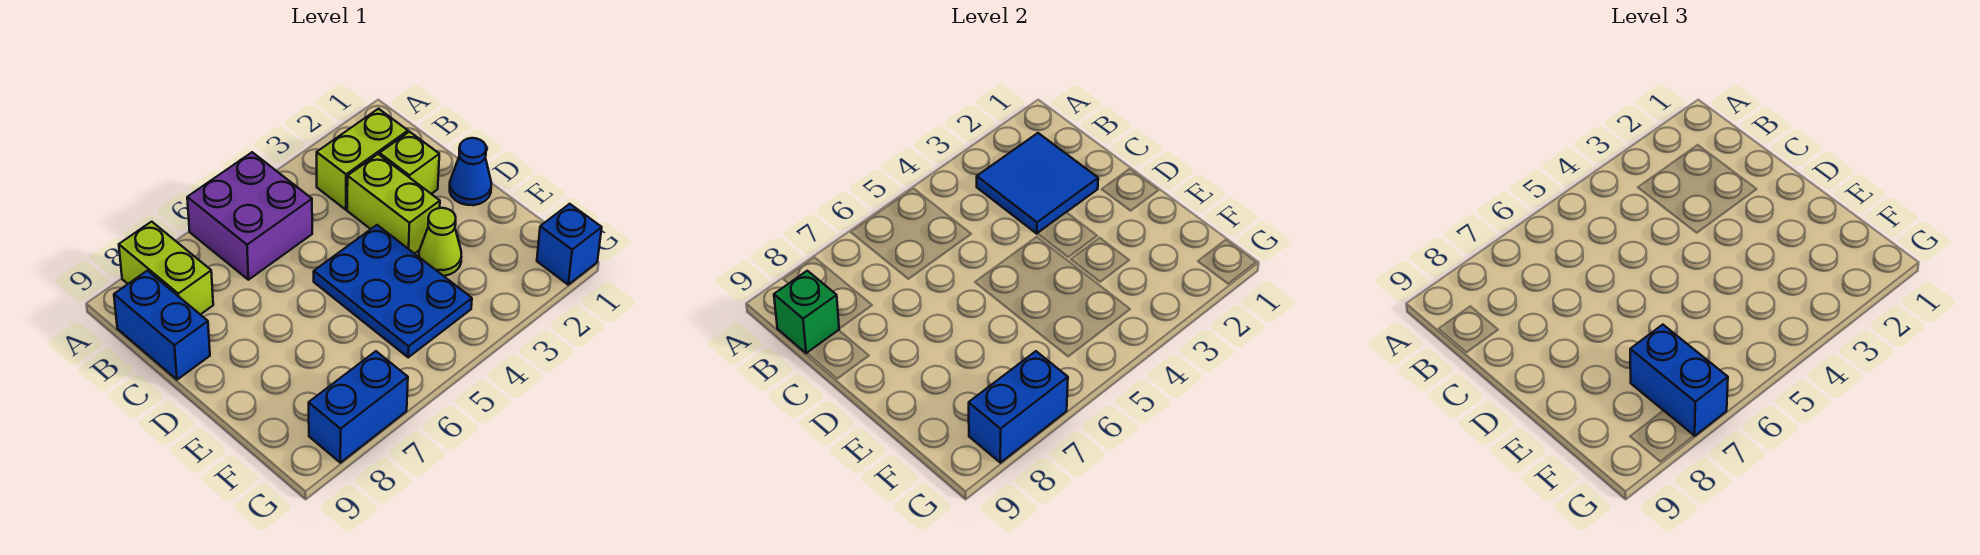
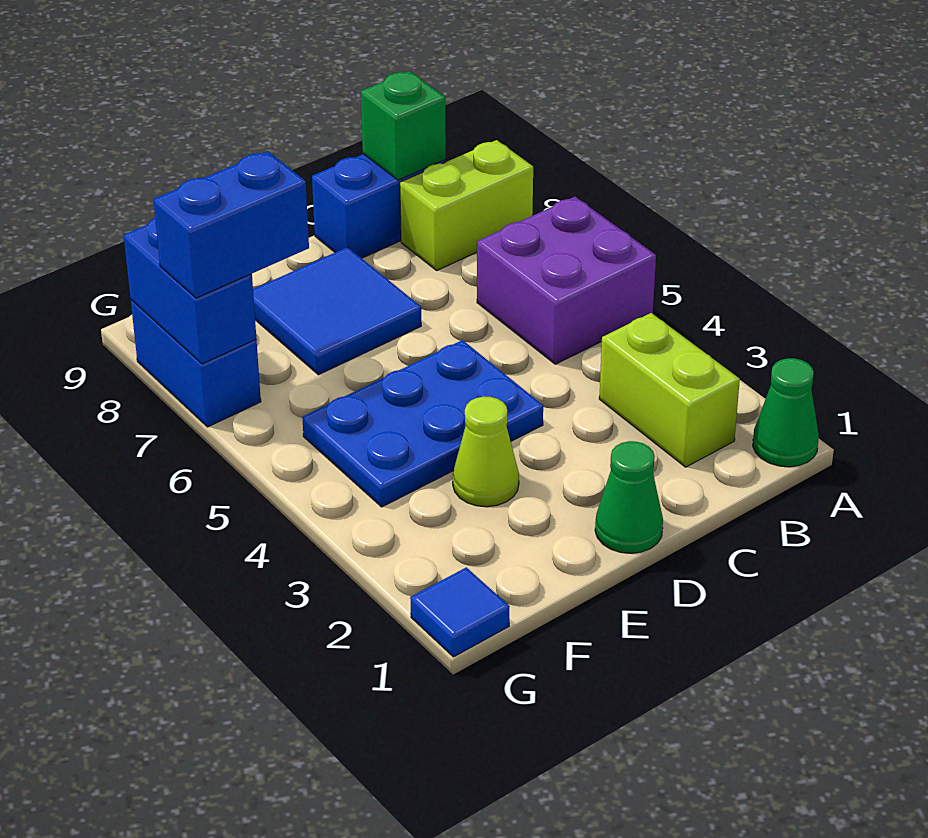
none -> green 1x1 cone [753,358,819,467]
blue 2x2 tile [977,133,1098,234] -> blue 2x2 tile moved to [253,247,421,375]
lime 1x1 brick [380,132,439,194] -> none
lime 1x2 brick [347,154,440,254] -> none
blue 1x1 cone [450,138,491,205] -> green 1x1 cone [595,441,663,553]
blue 1x1 brick [537,204,602,285] -> blue 1x1 tile [410,567,510,657]

